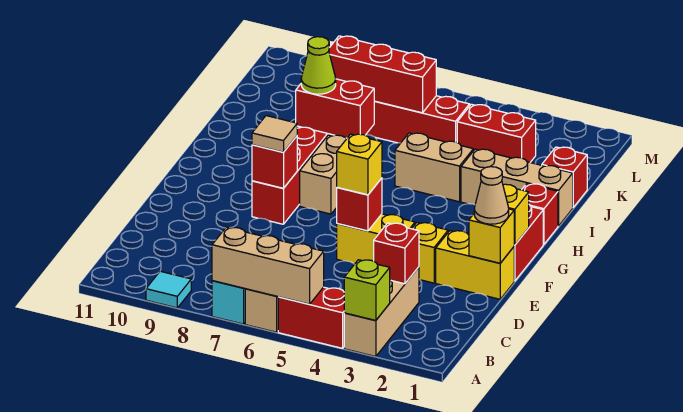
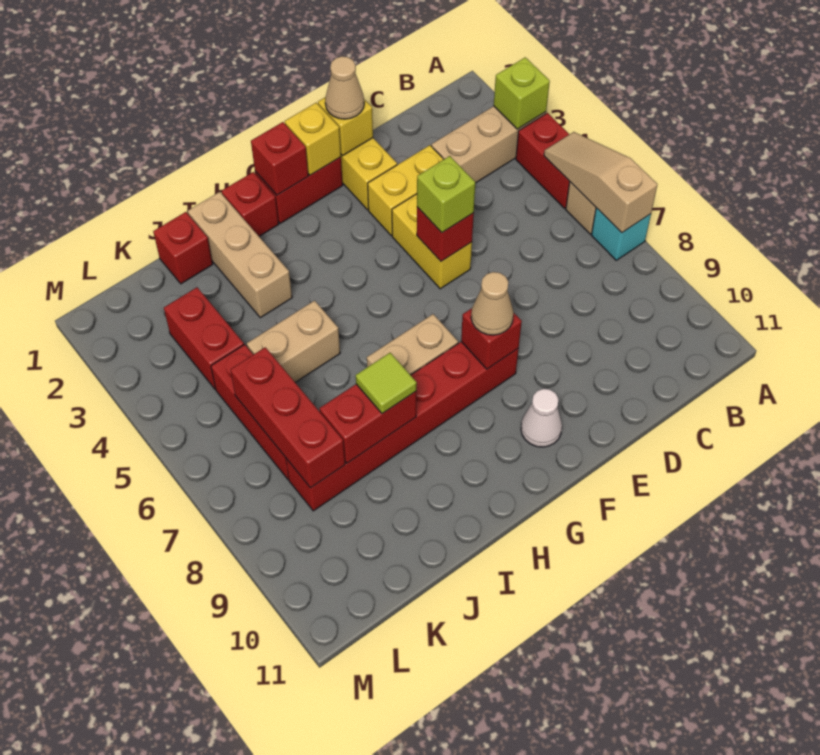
tan 1x3 brick [212,227,324,304] -> tan 1x3 slope [544,132,657,233]
cyan 1x1 tile [146,271,191,308] -> none
red 1x1 brick [374,223,419,284] -> red 1x1 brick moved to [251,122,308,195]
yellow 1x1 brick [412,223,448,283] -> yellow 1x2 brick [368,145,444,235]
yellow 1x1 brick [337,134,382,195] -> lime 1x1 brick [417,156,475,233]
tan 1x1 tile [252,116,297,152] -> tan 1x1 cone [471,272,514,335]
none -> white 1x1 cone [521,389,562,447]
tan 1x2 brick [395,133,473,202] -> tan 1x2 brick turned to [247,301,340,382]
red 1x2 brick [296,79,374,138] -> red 1x2 brick turned to [319,384,416,463]
lime 1x1 cone [301,37,336,94] -> lime 1x1 tile [356,353,417,414]

